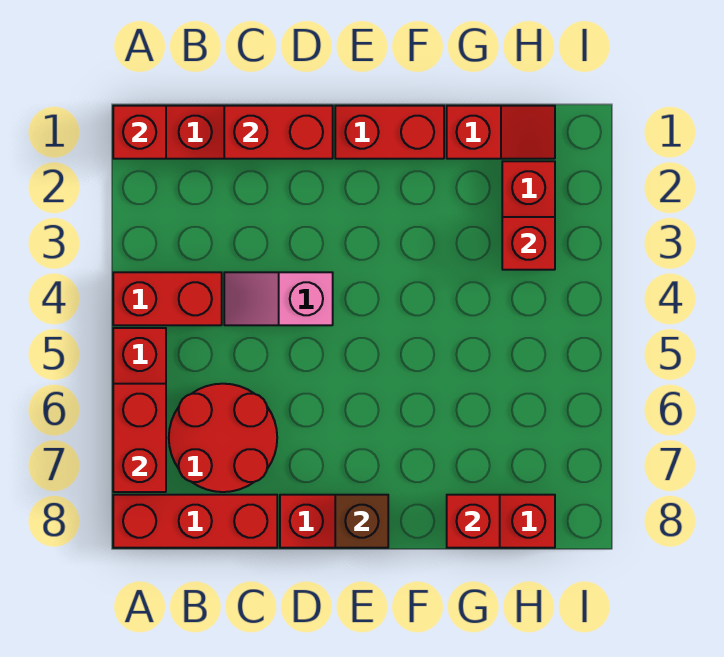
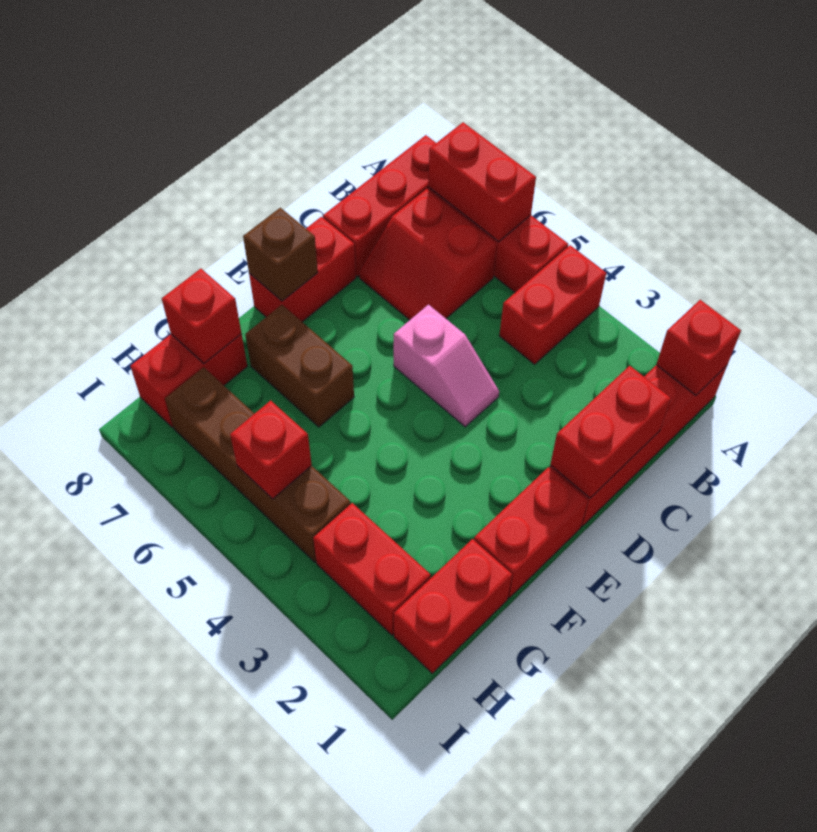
red 2x2 round brick [169,384,277,492] -> red 2x2 slope [359,189,497,320]
pink 1x2 slope [224,272,333,325] -> pink 1x2 slope turned to [394,305,499,427]
none -> brown 1x2 brick [245,305,354,427]
red 1x2 slope [447,106,555,159] -> red 1x2 brick [394,539,512,673]
red 1x1 brick [502,217,555,270] -> red 1x1 brick moved to [230,400,312,499]
none -> brown 1x4 brick [165,367,350,562]

